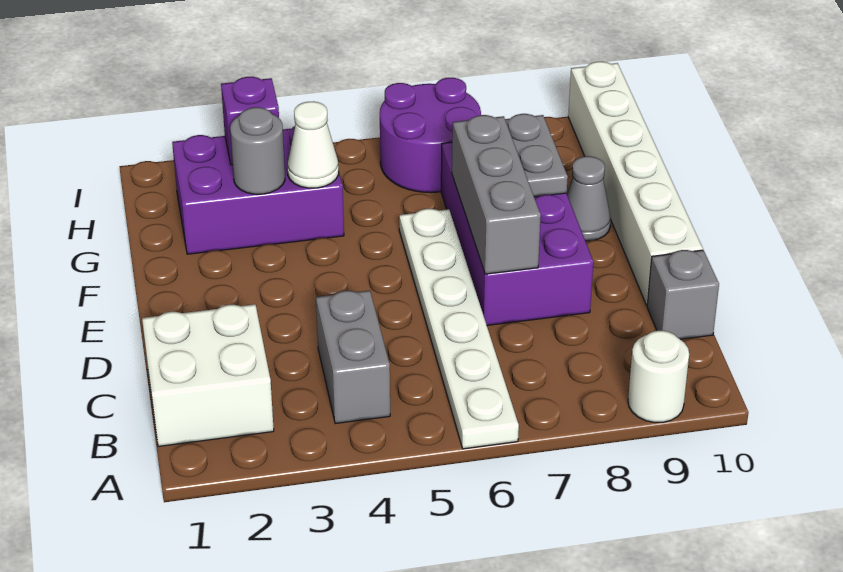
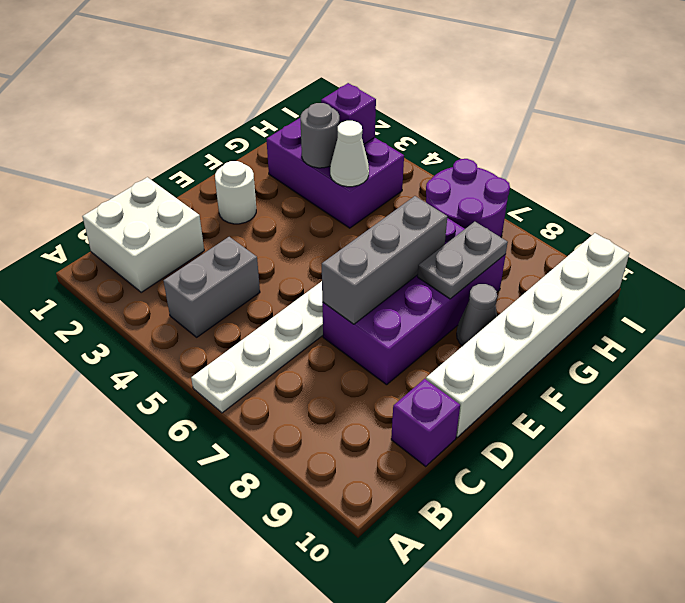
white 1x1 round brick [628,331,689,422] -> white 1x1 round brick moved to [215,161,256,224]
grey 1x1 brick [647,250,719,339] -> purple 1x1 brick [391,379,460,466]

